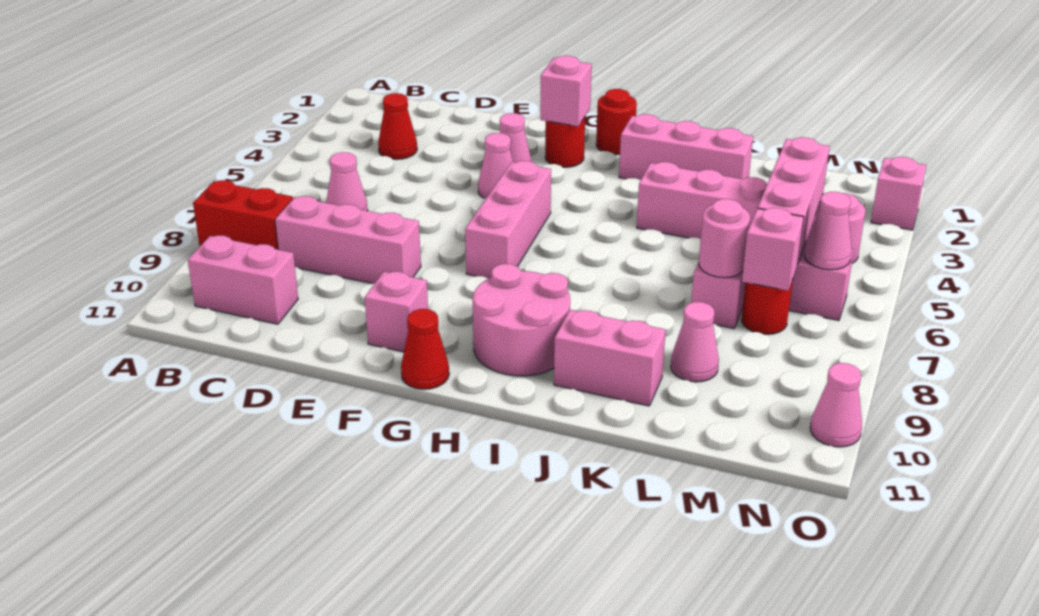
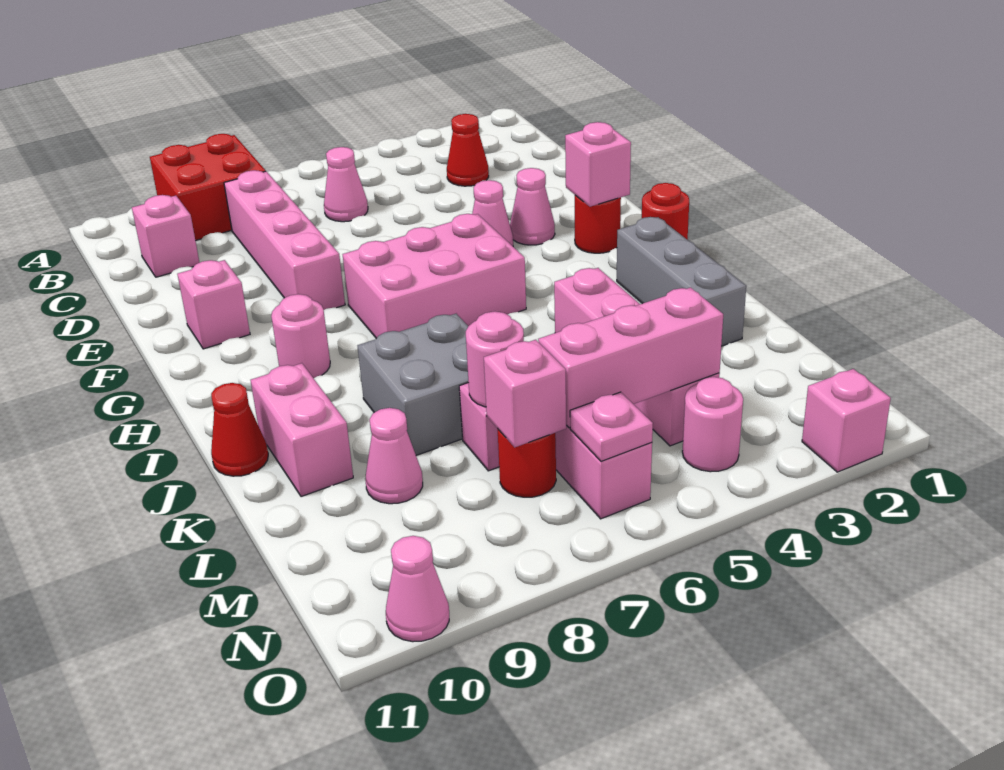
red 1x2 brick [193,180,293,250] -> red 2x2 brick [150,134,266,240]
pink 1x2 brick [188,236,298,324] -> pink 1x1 brick [132,195,200,277]
pink 1x3 brick [275,196,421,284] -> pink 1x4 brick [224,170,345,310]
pink 1x3 brick [465,161,551,278] -> pink 2x3 brick [343,214,526,338]
red 1x1 cone [401,309,449,389] -> red 1x1 cone moved to [211,383,268,476]
pink 2x2 round brick [472,264,570,376] -> pink 1x1 round brick [271,294,330,378]
pink 1x3 brick [619,114,753,180] -> grey 1x3 brick [617,217,746,346]
none -> grey 2x2 brick [358,314,469,455]
pink 1x1 cone [804,192,852,270] -> pink 1x1 plate [570,392,653,461]

